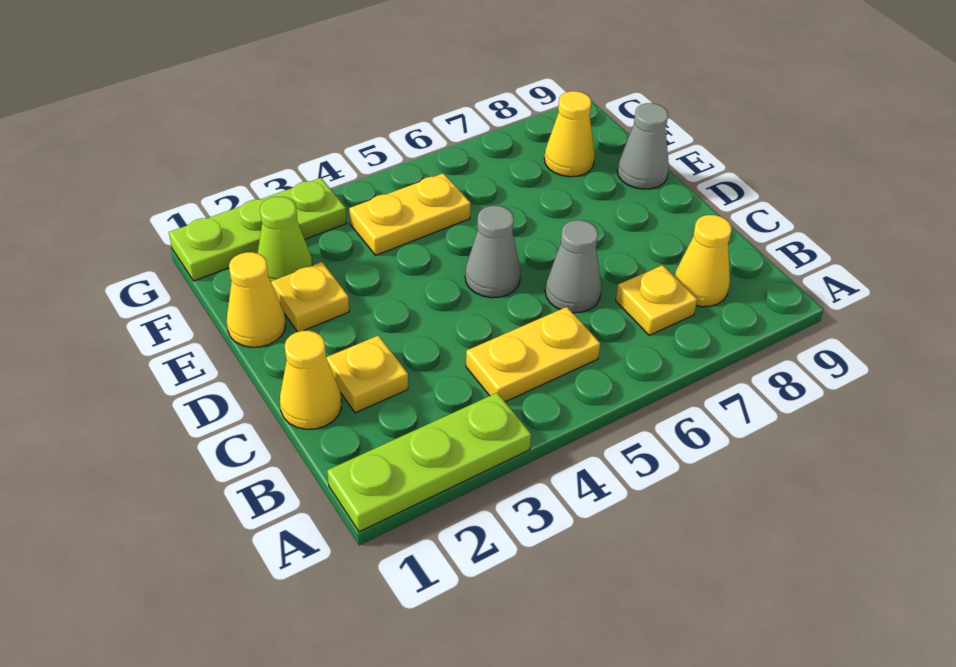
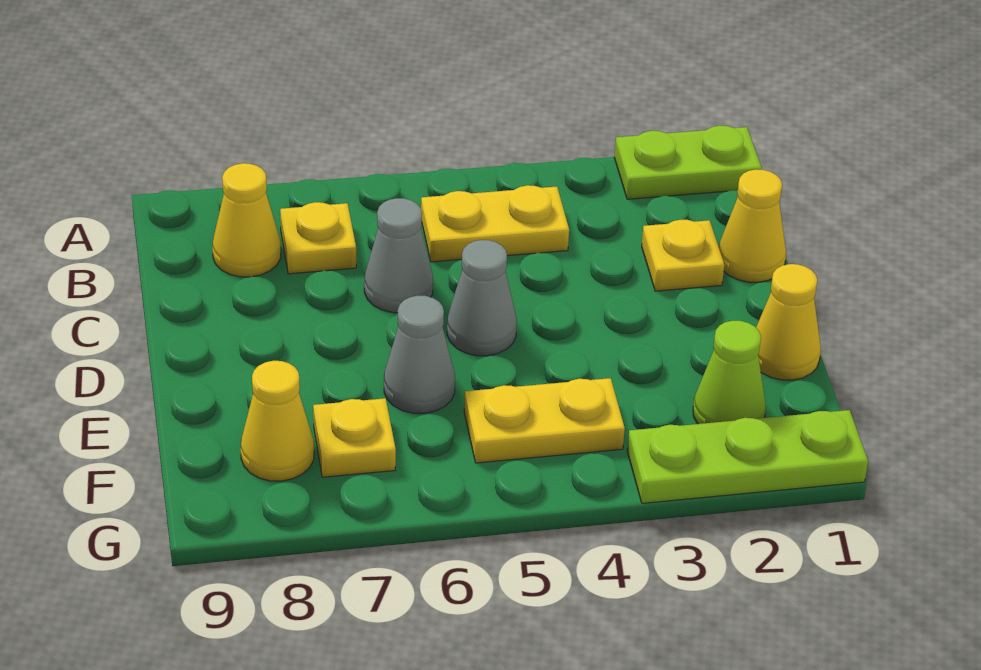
lime 1x3 plate [327,393,531,532] -> lime 1x2 plate [614,125,762,199]
yellow 1x1 plate [271,262,349,332] -> yellow 1x1 plate moved to [313,398,396,477]
grey 1x1 cone [617,103,669,189] -> grey 1x1 cone moved to [384,296,455,413]

